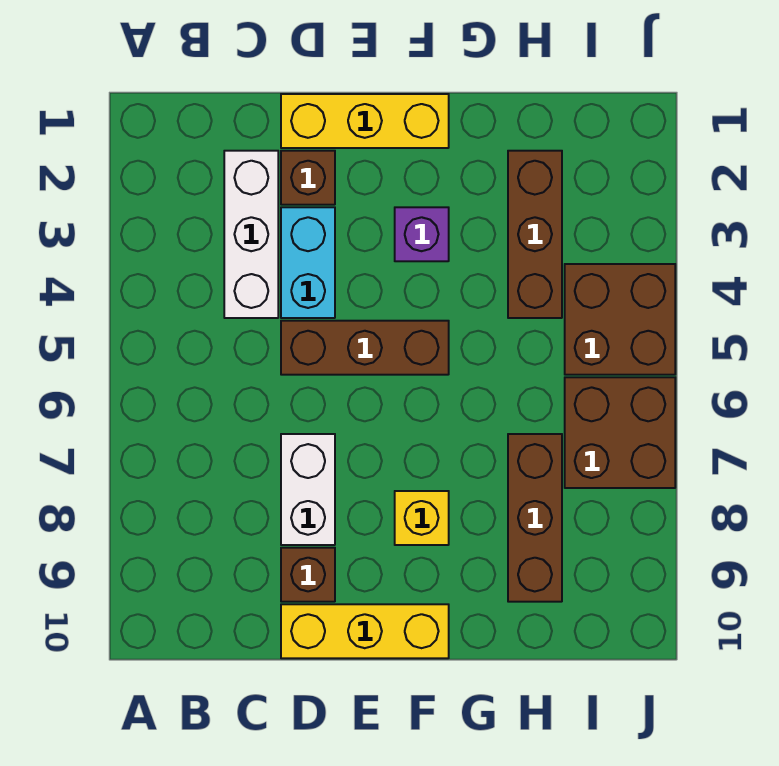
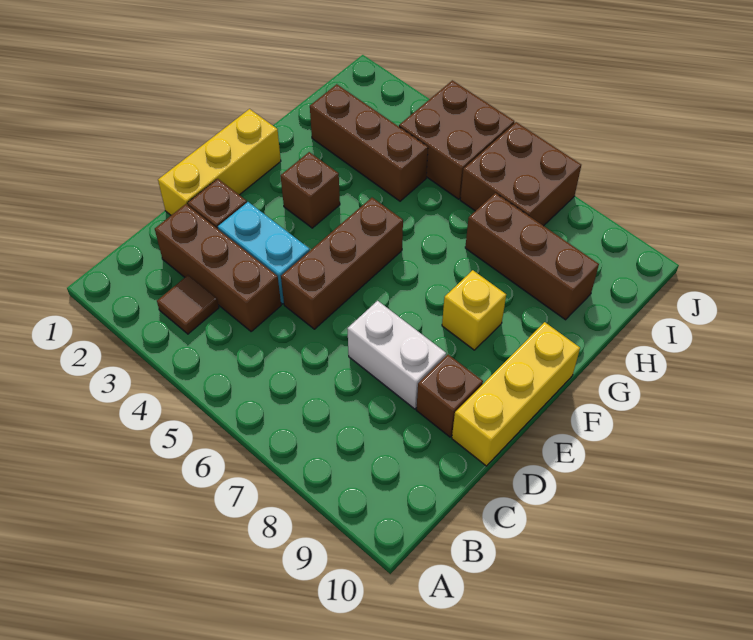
none -> brown 1x1 tile [157,275,219,334]
white 1x3 brick [224,151,278,318] -> brown 1x3 brick [155,204,281,331]
purple 1x1 brick [395,207,449,261] -> brown 1x1 brick [281,152,340,228]

